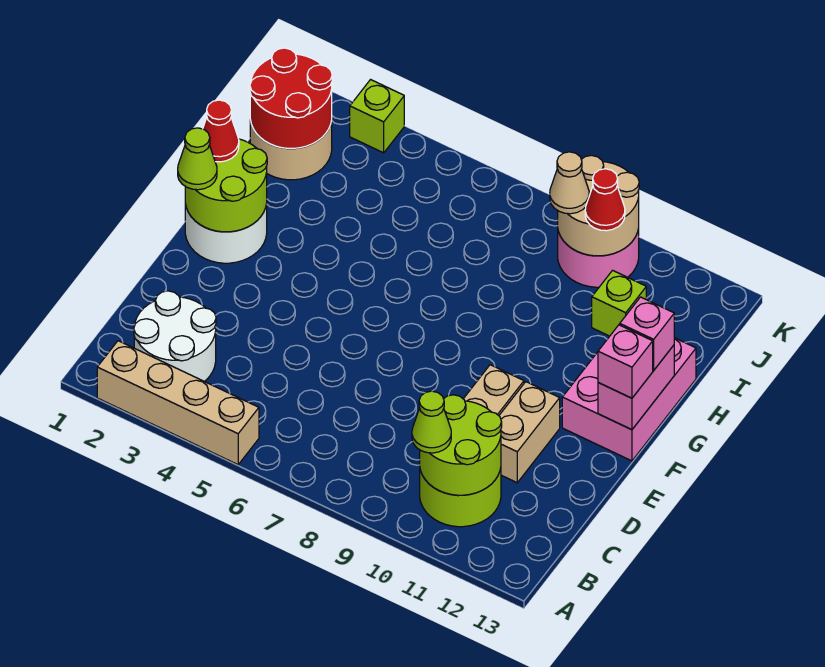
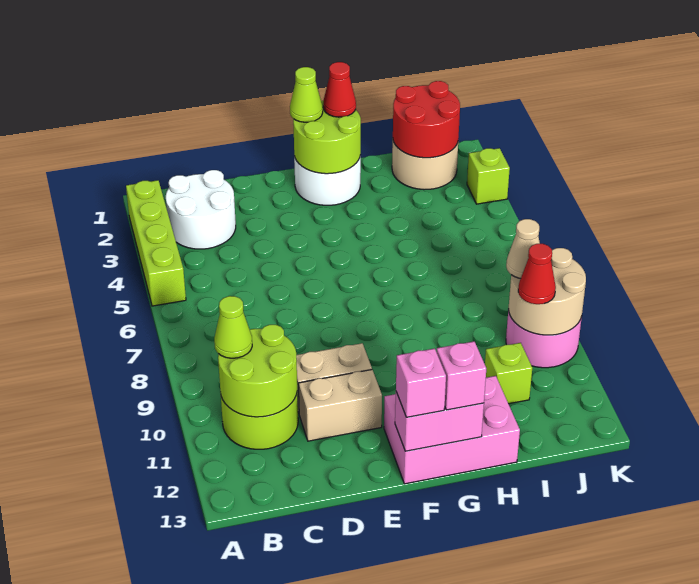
tan 1x4 brick [97,341,259,465] -> lime 1x4 brick [126,180,186,306]

